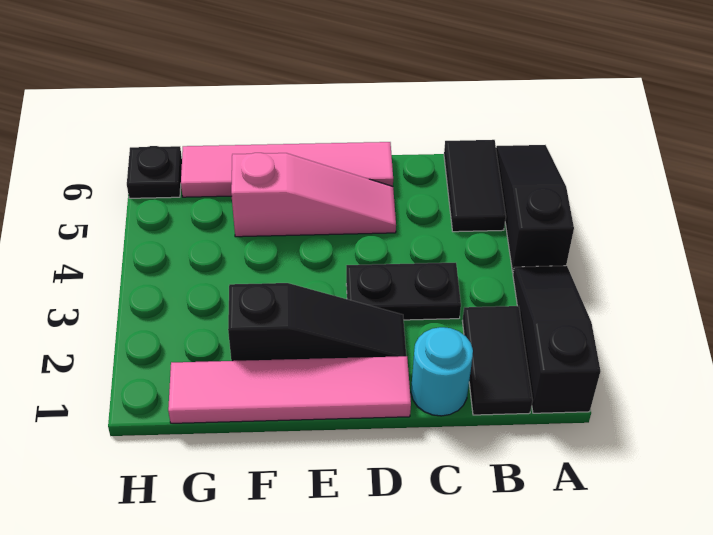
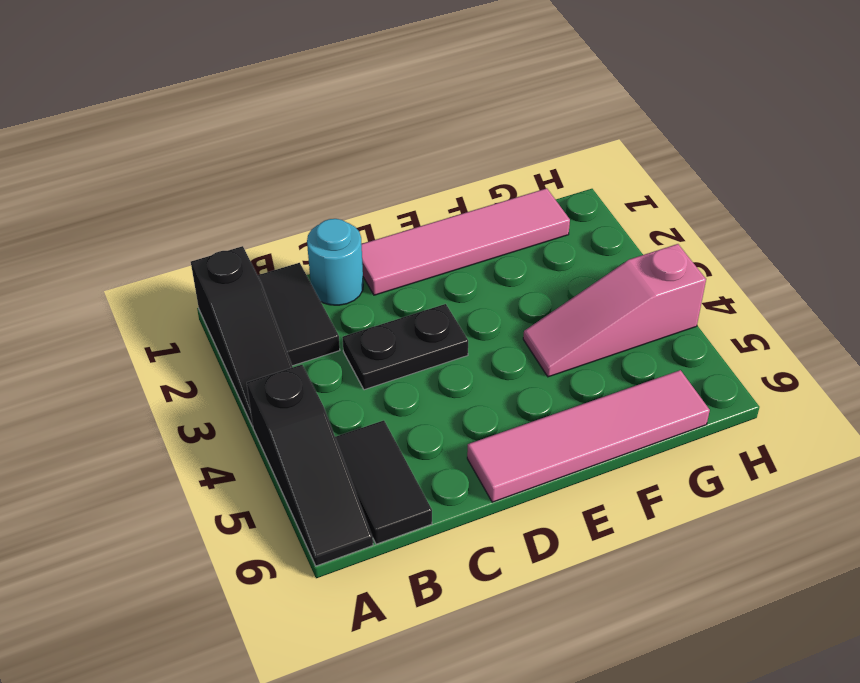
black 1x3 slope [228,283,406,361] -> none
pink 1x3 slope [231,153,396,237] -> pink 1x3 slope moved to [523,244,706,377]
black 1x1 plate [127,146,182,198] -> none

